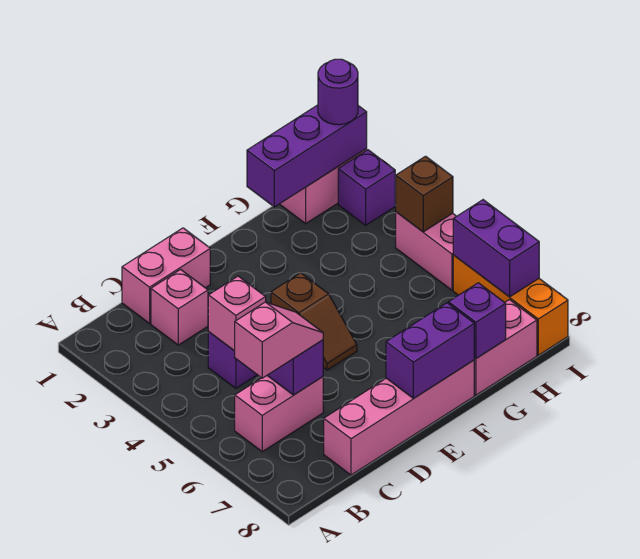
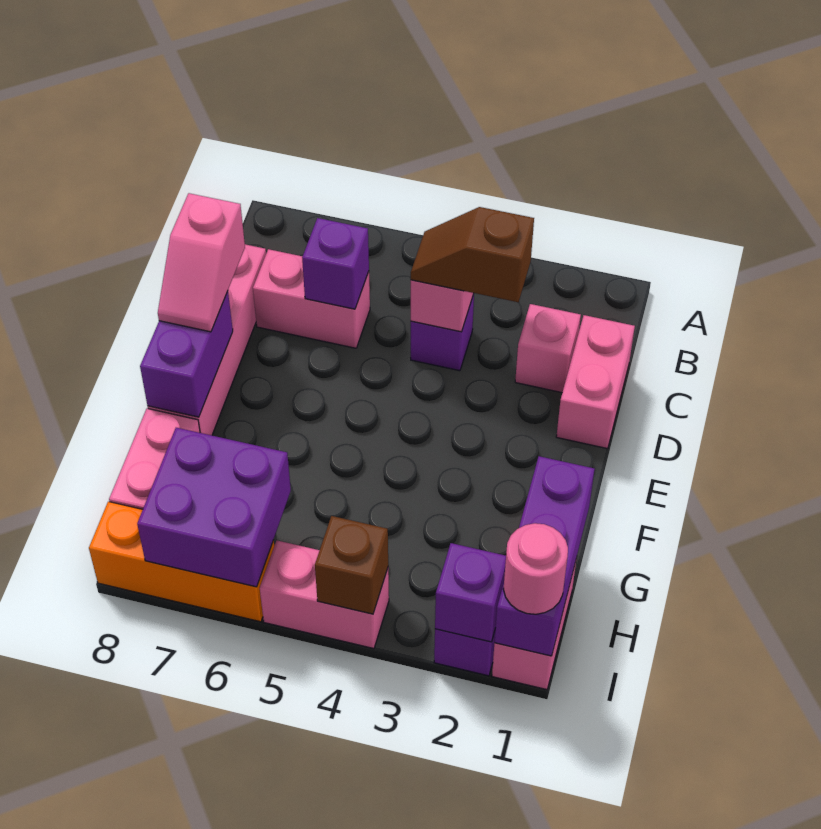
pink 1x2 brick [235,376,323,452] -> pink 1x2 brick turned to [253,249,370,348]
pink 1x2 slope [235,302,323,378] -> pink 1x2 slope moved to [158,193,245,332]
brown 1x2 slope [271,273,357,370] -> brown 1x2 slope moved to [411,207,534,302]
purple 1x1 brick [449,283,506,358] -> purple 1x1 brick moved to [435,543,506,642]
purple 1x1 round brick [318,59,358,125] -> pink 1x1 round brick [503,523,568,614]
purple 1x2 brick [453,200,539,297] -> purple 2x2 brick [137,428,291,587]

